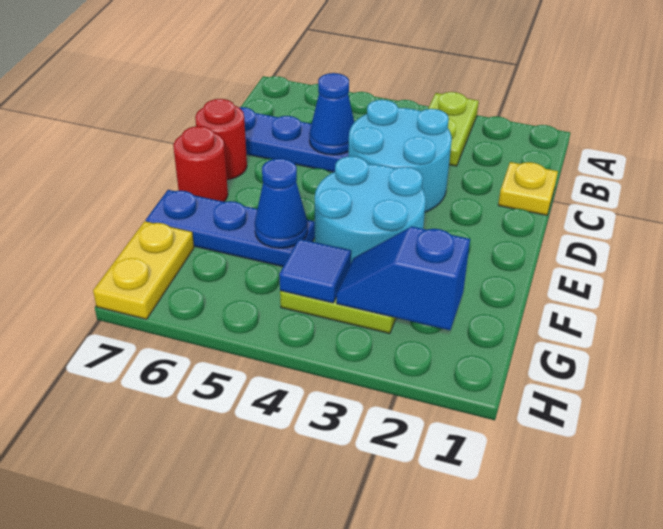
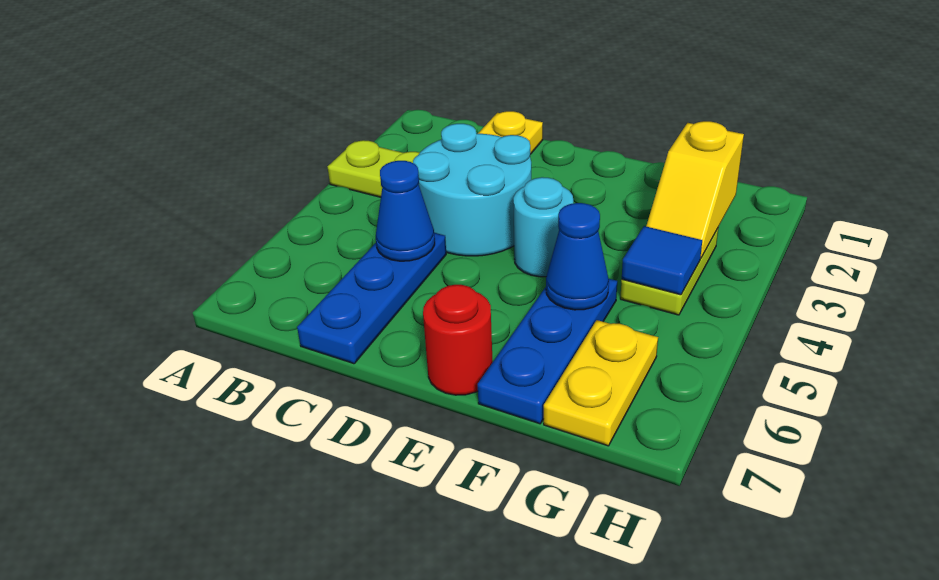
red 1x1 round brick [195,99,247,180] -> none
cyan 2x2 round brick [315,156,426,262] -> cyan 1x1 round brick [513,177,573,277]
blue 1x2 slope [336,227,470,330] -> yellow 1x2 slope [646,121,744,258]
yellow 1x2 plate [93,221,194,319] -> yellow 1x2 plate turned to [544,320,658,446]

